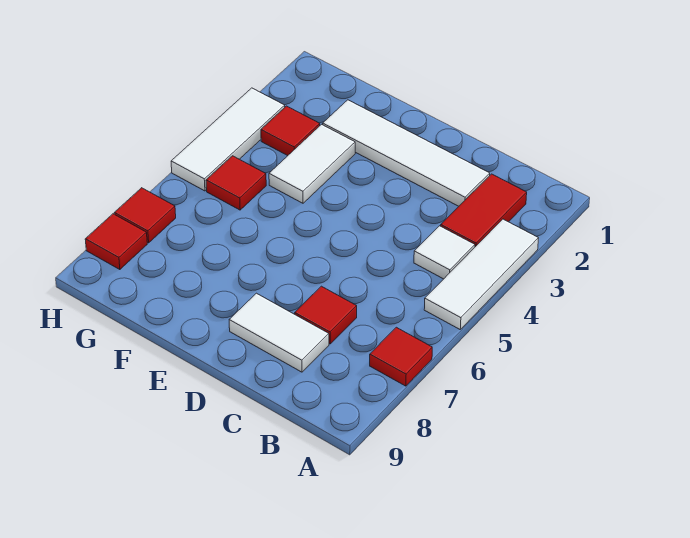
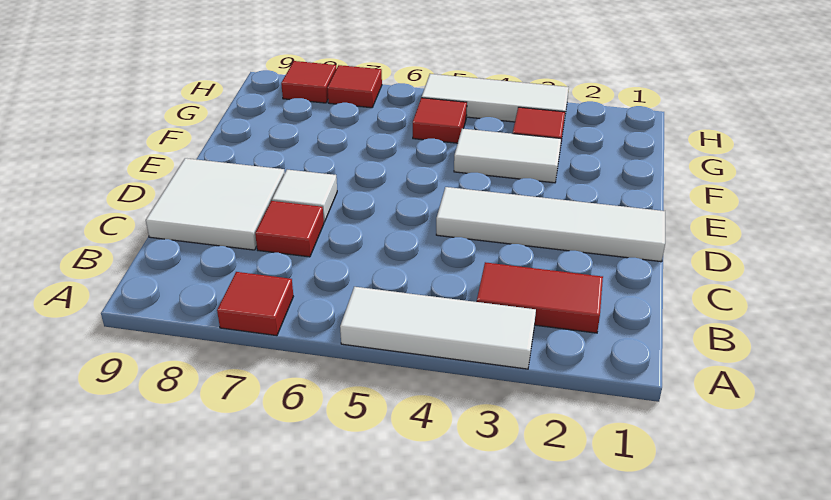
white 1x1 tile [414,226,475,279] -> white 1x1 tile moved to [272,170,337,222]
white 1x4 tile [323,100,490,206] -> white 1x4 tile turned to [436,187,665,262]
white 1x2 tile [229,293,329,372] -> white 2x2 tile [146,158,285,250]

